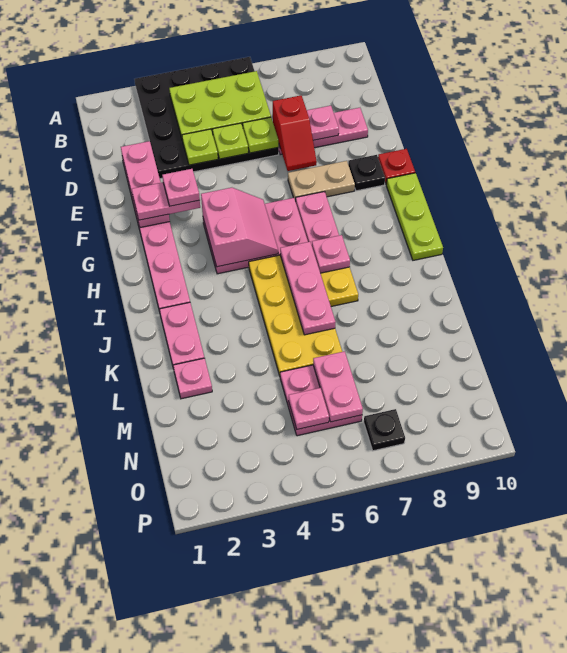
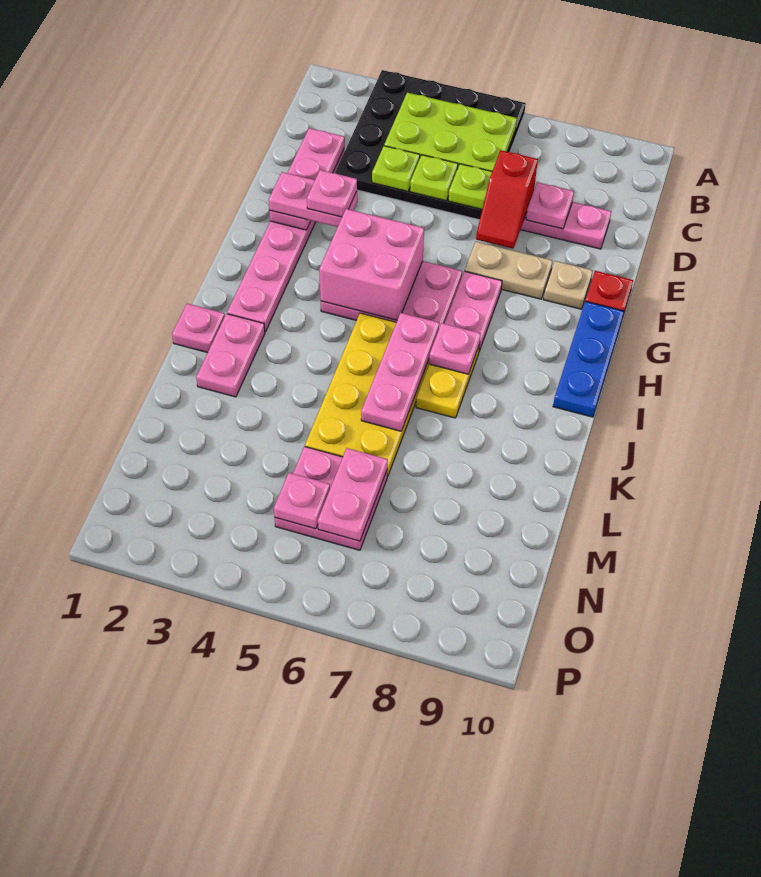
black 1x1 plate [348,155,385,191] -> tan 1x1 plate [543,261,593,309]
pink 2x2 slope [201,188,278,267] -> pink 2x2 brick [319,209,424,320]
lime 1x3 plate [386,173,443,260] -> blue 1x3 plate [553,301,624,417]
pink 1x1 plate [173,358,212,399] -> pink 1x1 plate moved to [172,304,225,353]
black 1x1 plate [364,409,405,451] -> none

